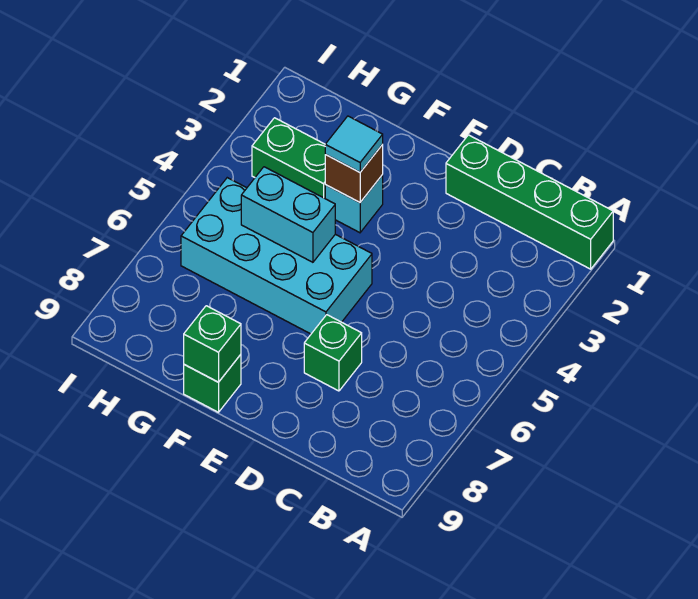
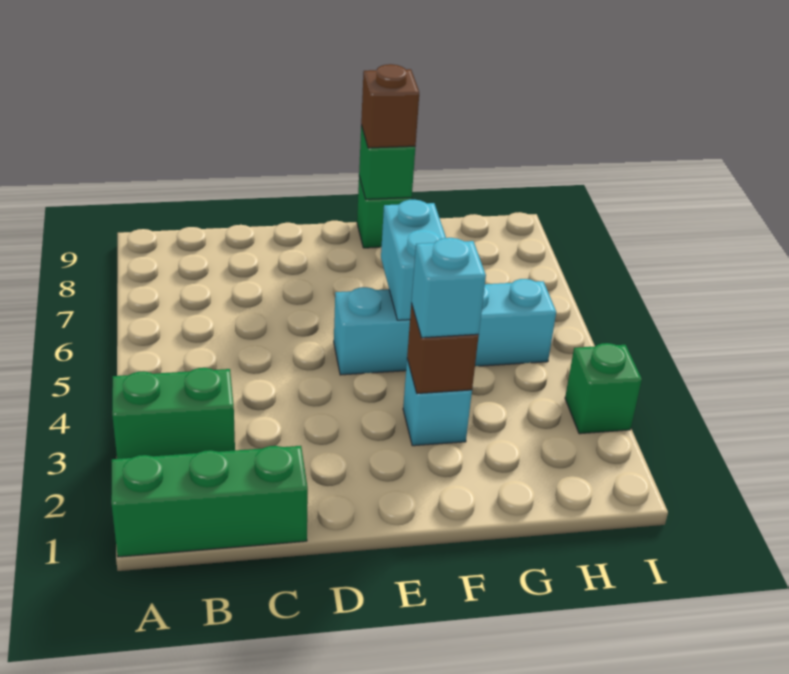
green 1x4 brick [446,135,613,269] -> green 1x3 brick [111,446,308,557]
green 1x1 brick [304,315,362,391] -> green 1x1 brick moved to [565,343,642,434]
cyan 2x4 brick [181,178,372,334] -> cyan 1x4 brick [334,279,556,375]
cyan 1x1 tile [325,116,383,172] -> cyan 1x1 brick [411,238,486,338]
cyan 1x2 brick [241,167,335,262] -> cyan 1x2 brick turned to [381,200,446,320]
none -> brown 1x1 brick [361,64,419,148]
green 1x2 brick [252,118,326,198] -> green 1x2 brick moved to [112,368,235,459]

